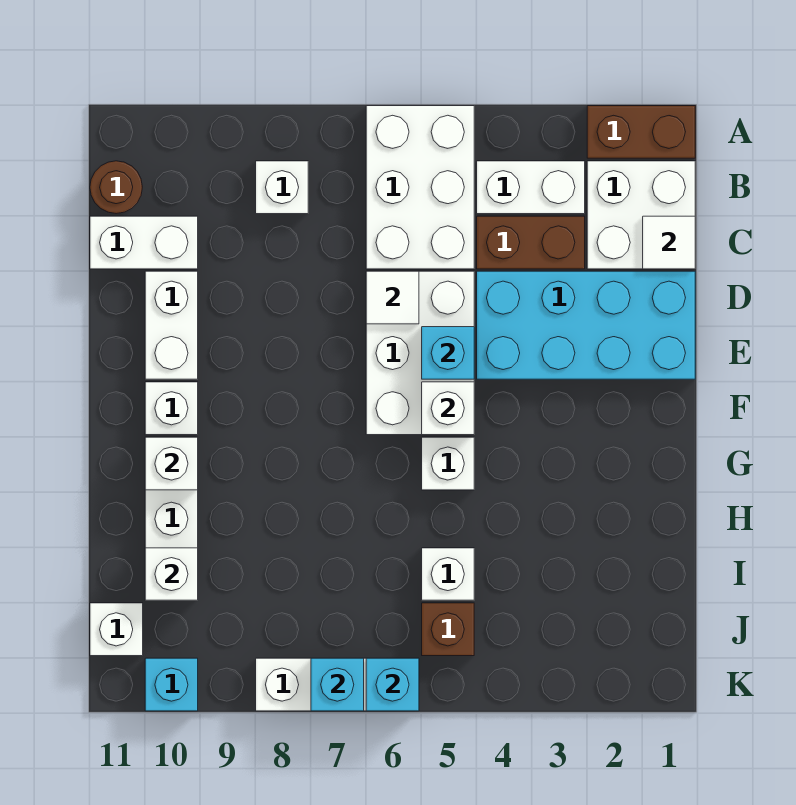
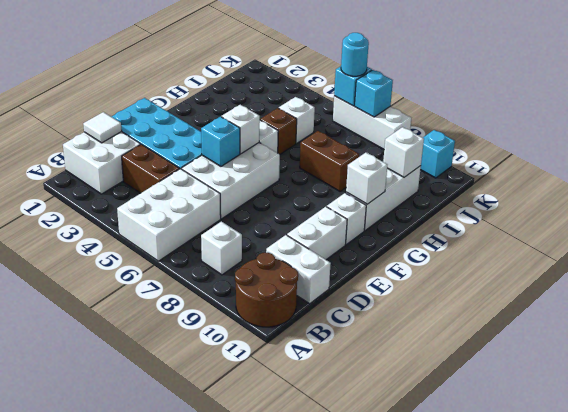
brown 1x2 brick [587,106,695,158] -> brown 1x2 brick moved to [300,131,359,191]
white 1x2 brick [477,161,585,214] -> none
brown 1x1 round brick [90,161,142,214] -> brown 2x2 round brick [235,253,298,327]
white 1x1 tile [366,271,419,324] -> none
brown 1x1 brick [422,603,474,656] -> brown 1x1 brick moved to [260,108,297,155]
white 1x1 brick [90,603,143,656] -> none
none -> cyan 1x1 round brick [341,33,369,76]

